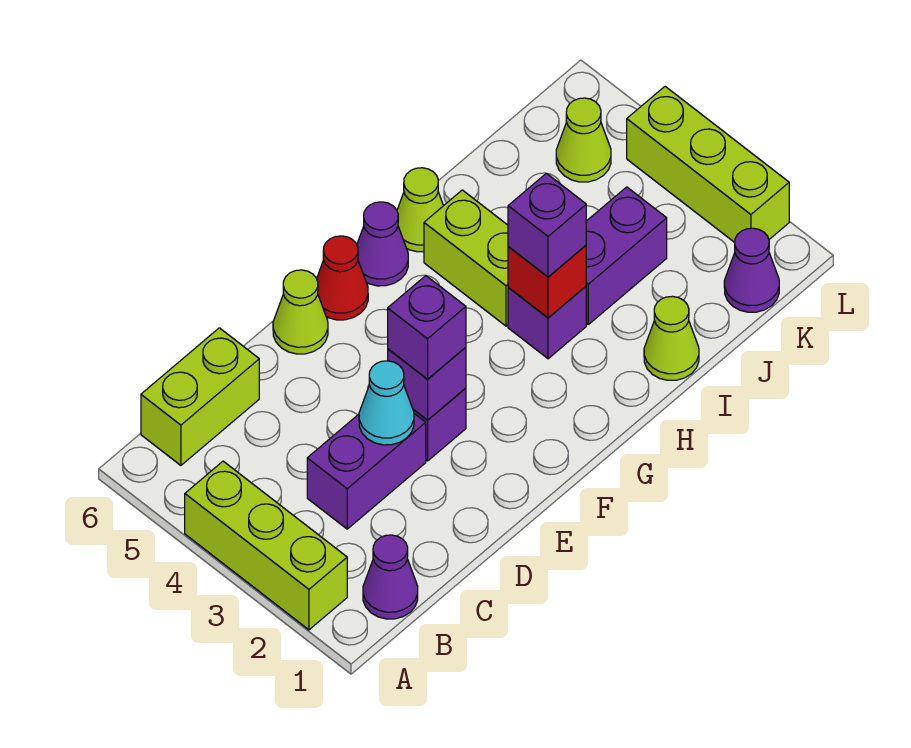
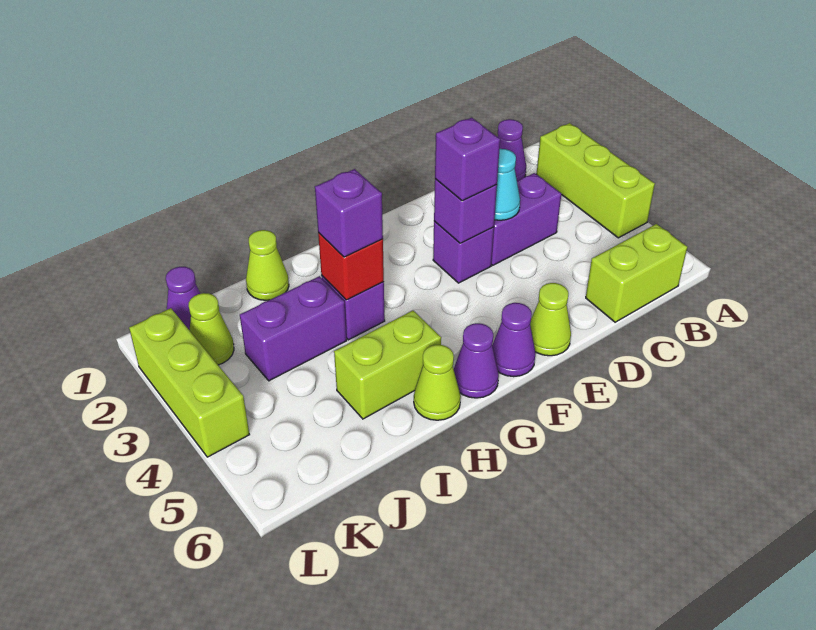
red 1x1 cone [317,236,368,320] -> purple 1x1 cone [492,303,536,377]
lime 1x2 brick [424,190,508,326] -> lime 1x2 brick turned to [334,311,441,419]
lime 1x1 cone [556,98,611,182] -> lime 1x1 cone moved to [189,293,234,365]

